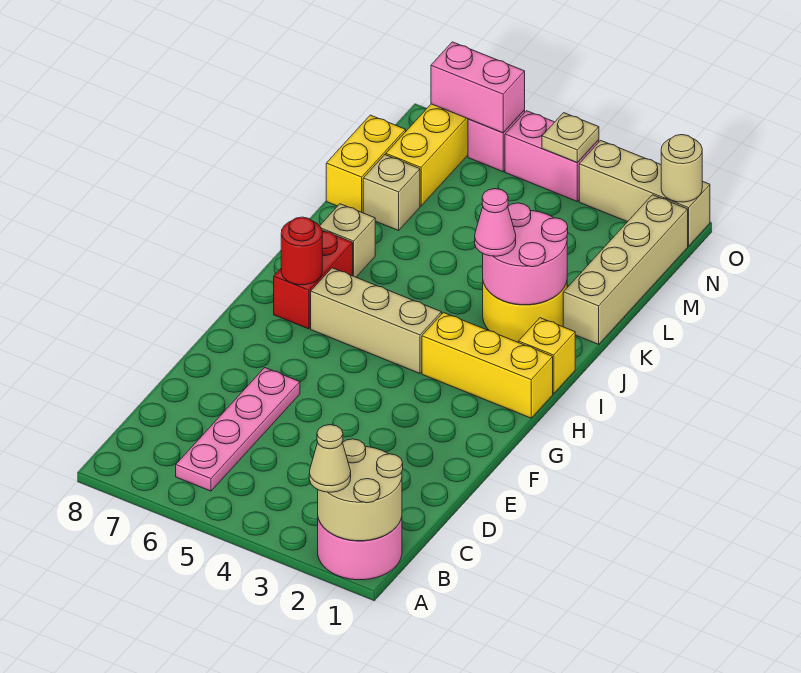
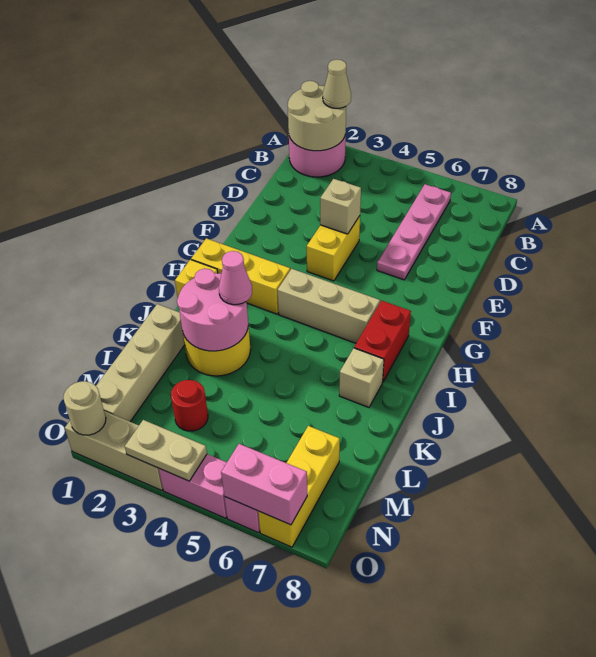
red 1x1 round brick [281,217,322,285] -> red 1x1 round brick moved to [171,380,208,431]
tan 1x1 brick [363,155,420,230] -> tan 1x1 brick moved to [320,179,361,234]
yellow 1x2 brick [326,115,406,213] -> yellow 1x2 brick moved to [307,216,360,281]
tan 1x1 plate [542,113,599,163] -> tan 1x2 plate [125,420,207,481]

